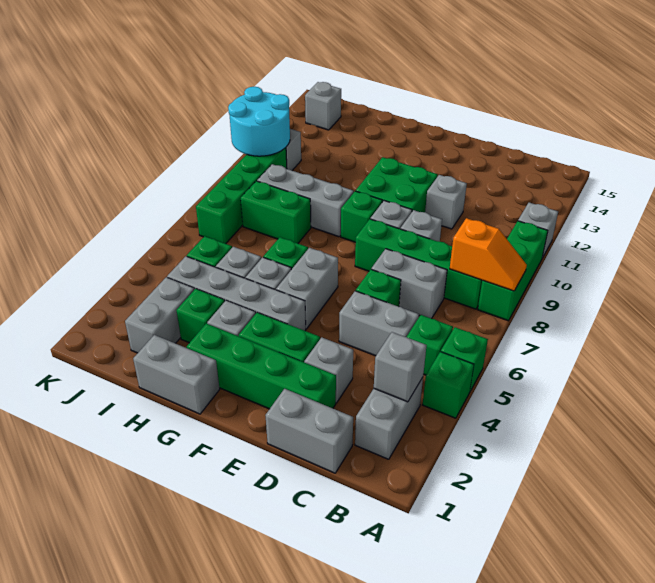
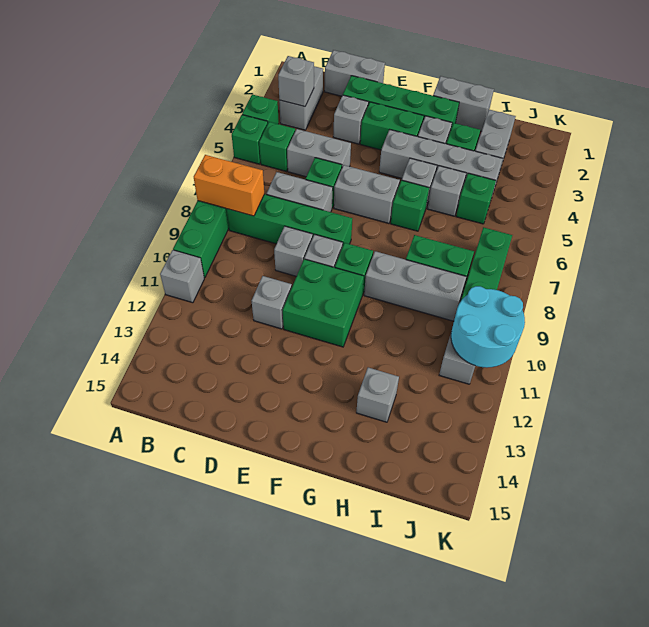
orange 1x2 slope [450,218,527,291] -> orange 1x2 brick [194,155,264,216]
grey 1x2 brick [276,248,338,329] -> grey 1x2 brick turned to [334,165,400,223]
grey 1x1 brick [305,82,341,130] -> grey 1x1 brick moved to [356,367,399,422]

